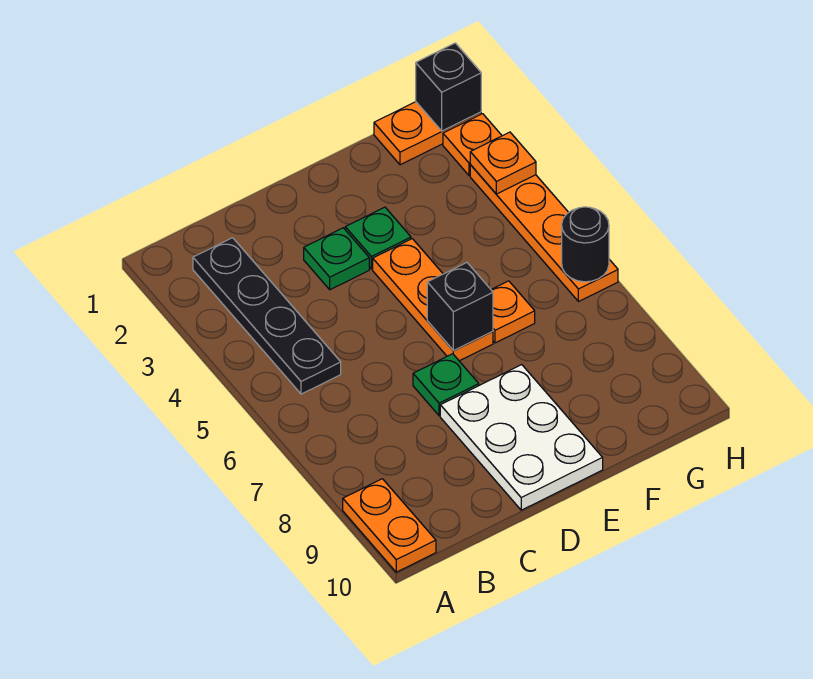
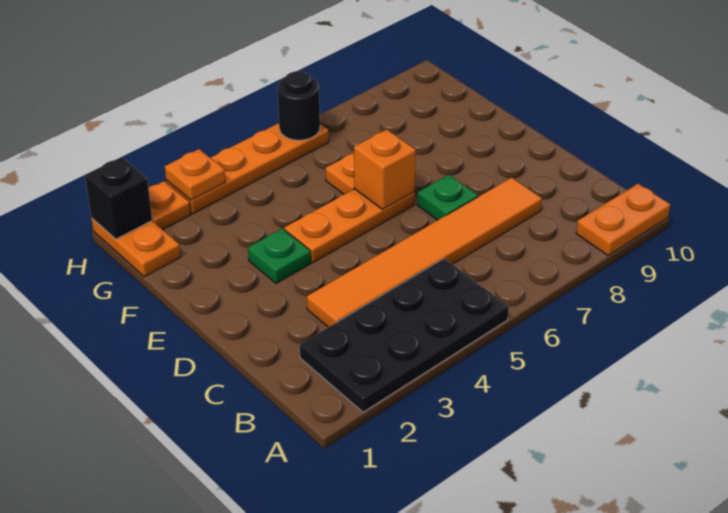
black 1x4 plate [193,238,341,394] -> black 2x4 plate [300,259,509,412]
none -> orange 1x6 tile [307,178,542,327]
green 1x1 plate [304,228,369,290] -> none
white 2x3 plate [440,365,603,510] -> none
black 1x1 brick [427,263,493,351] -> orange 1x1 brick [354,129,416,209]

